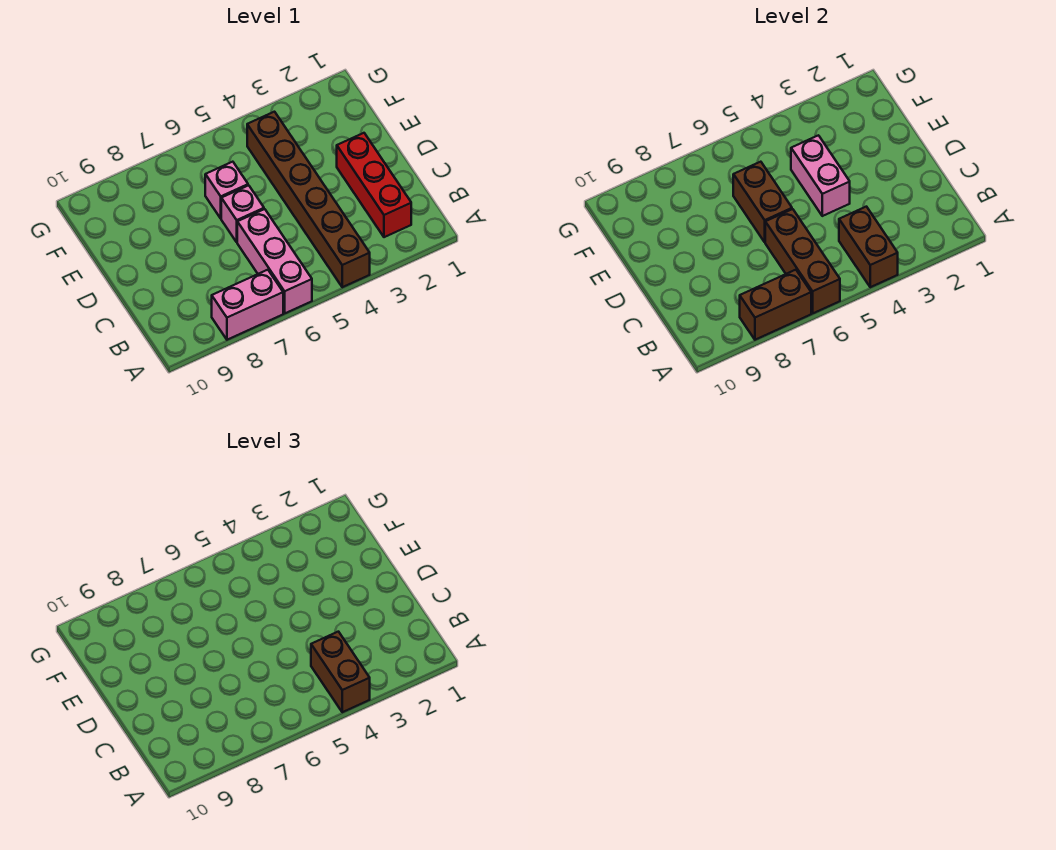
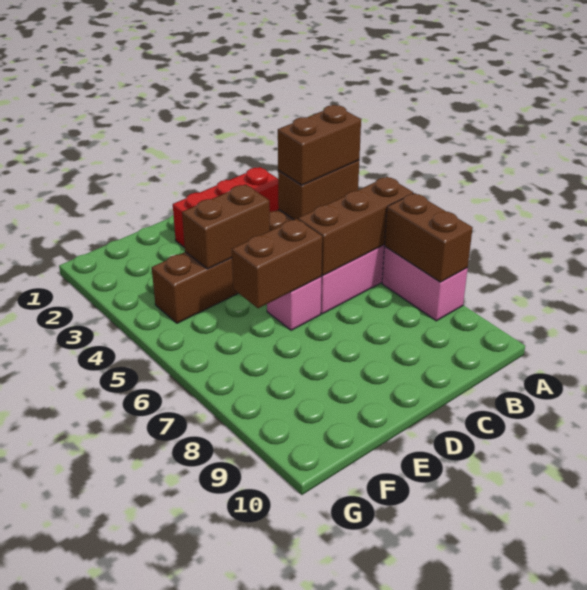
pink 1x2 brick [791,135,850,216] -> brown 1x2 brick [182,184,270,269]
pink 1x1 brick [205,162,248,218] -> none

